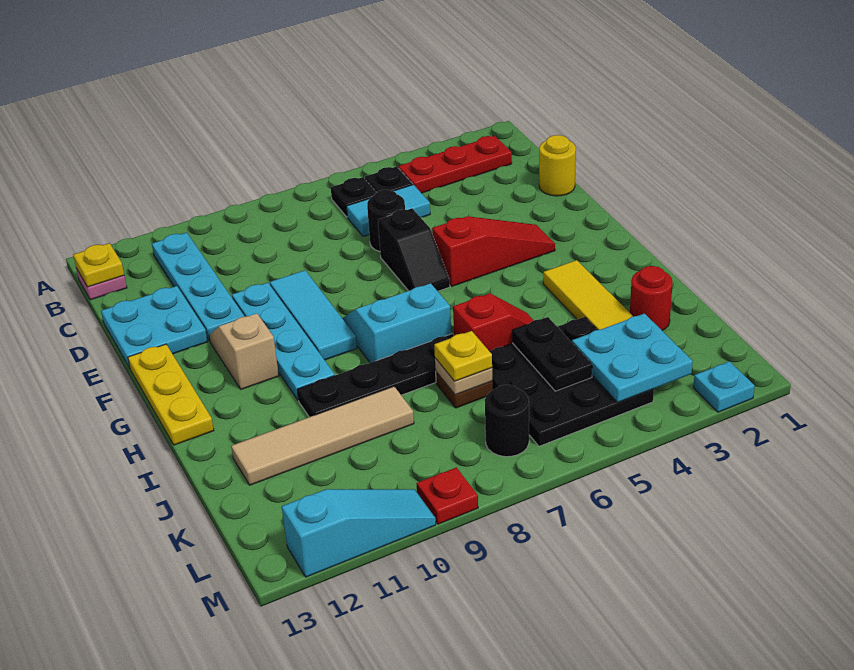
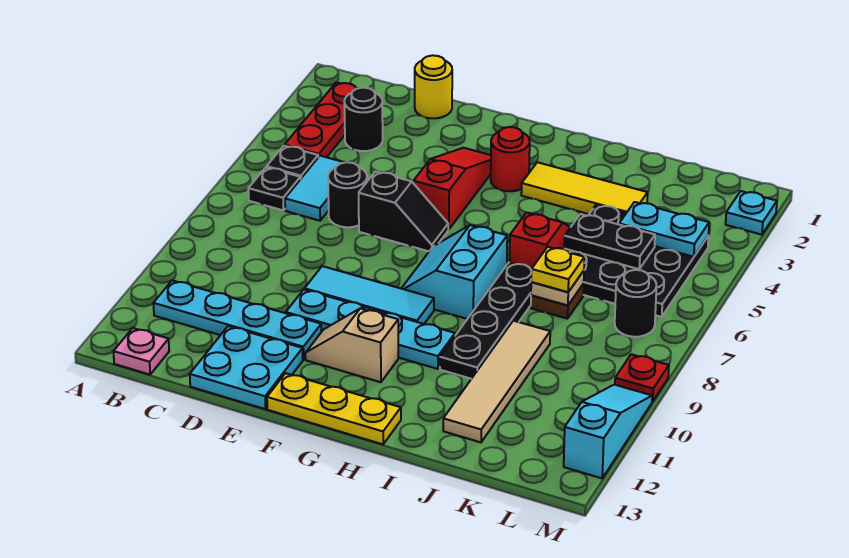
yellow 1x1 plate [73,243,124,287] -> none
none -> black 1x1 round brick [344,88,383,151]
red 1x1 round brick [630,266,673,330] -> red 1x1 round brick moved to [491,127,530,191]
cyan 2x2 plate [572,314,693,402] -> cyan 1x2 plate [619,202,709,257]

